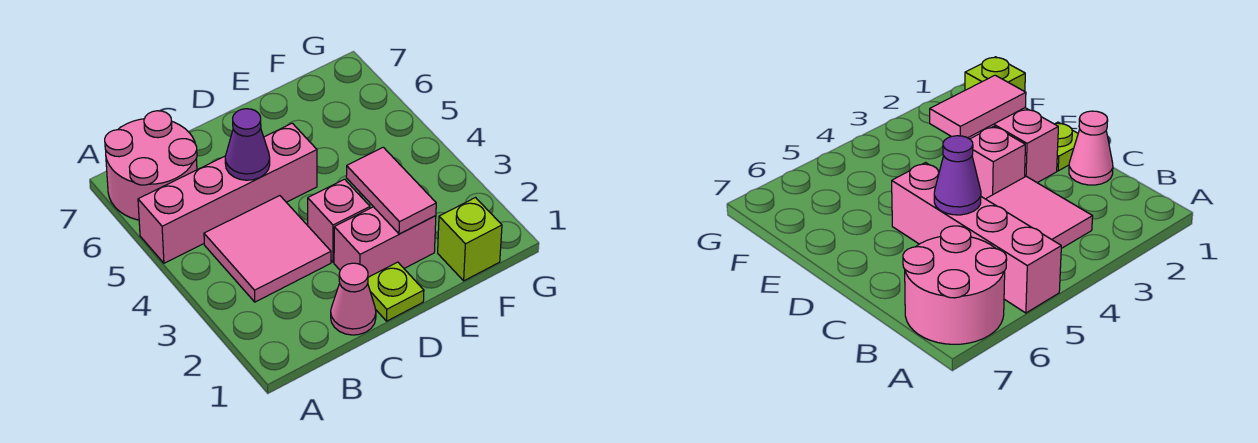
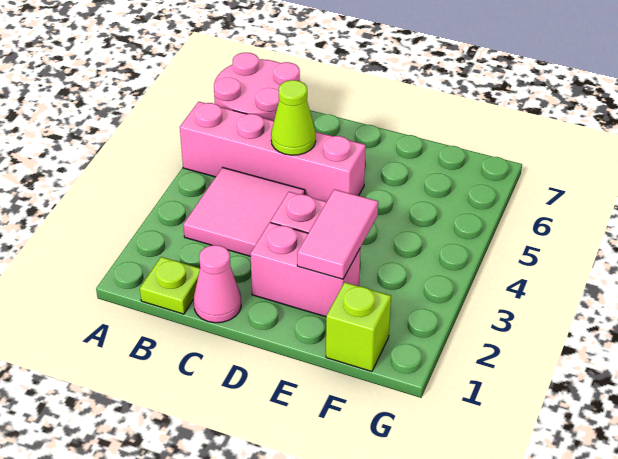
purple 1x1 cone [225,109,270,180] -> lime 1x1 cone [271,80,316,155]
lime 1x1 plate [368,262,424,321] -> lime 1x1 plate moved to [140,257,200,314]

